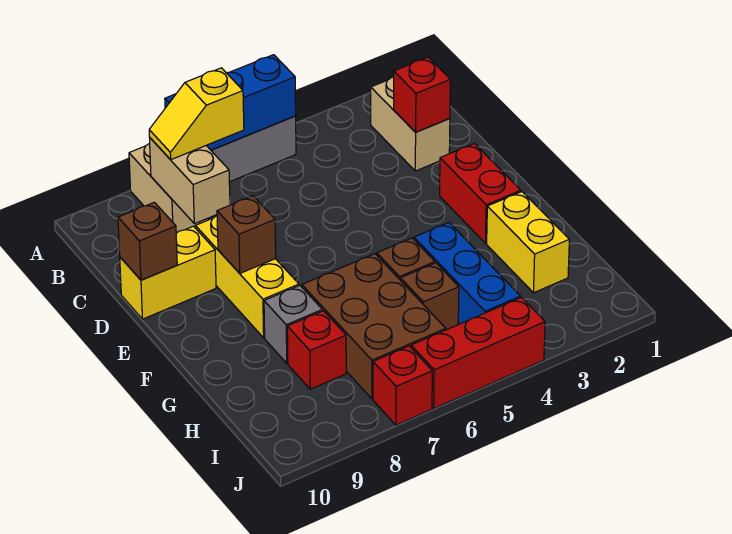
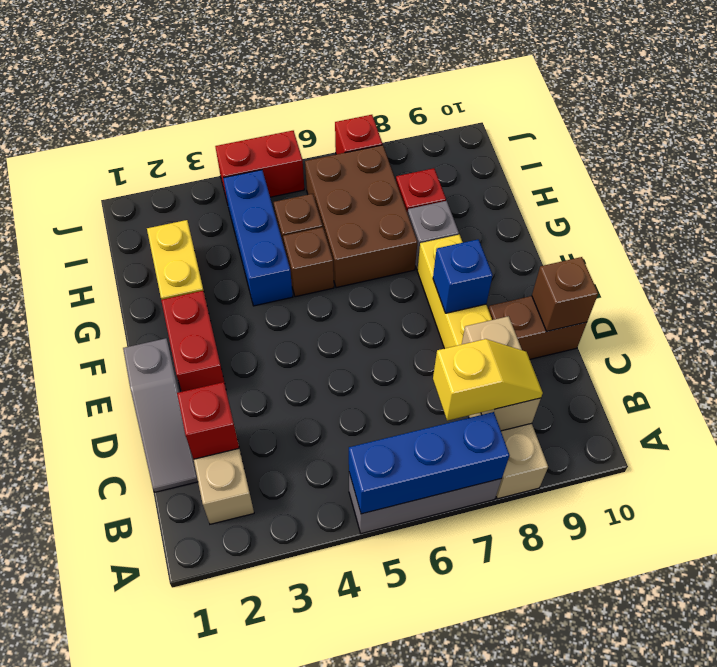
none -> grey 1x3 slope [123,338,198,492]
yellow 1x2 brick [120,226,216,319] -> brown 1x2 brick [488,296,587,359]
brown 1x1 brick [217,196,276,273] -> blue 1x1 brick [433,239,493,313]
red 1x3 brick [411,297,545,408] -> red 1x2 brick [215,131,304,204]

